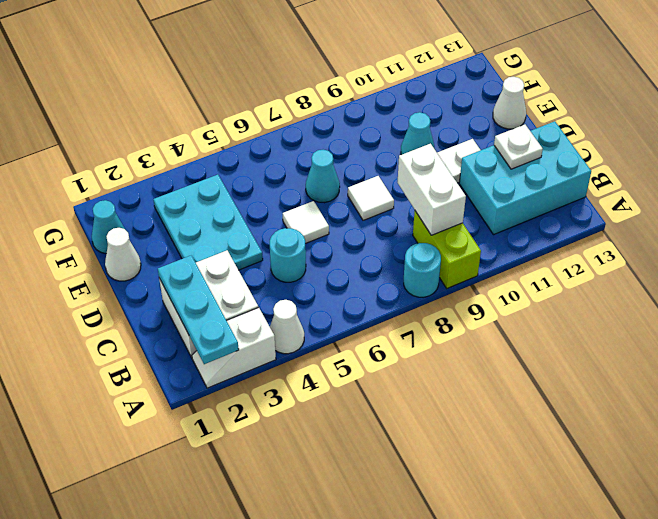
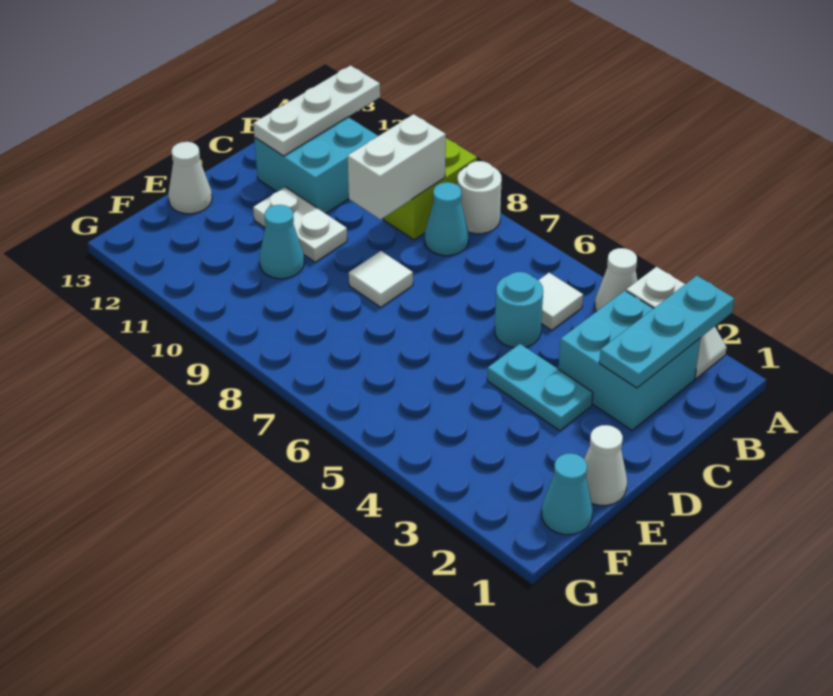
cyan 1x1 round brick [404,243,441,297] -> white 1x1 round brick [457,161,502,234]
white 2x2 brick [159,250,258,357] -> cyan 2x2 brick [558,291,701,430]
cyan 2x3 brick [459,121,591,234] -> cyan 2x2 brick [255,117,378,214]
white 1x1 plate [494,125,543,169] -> white 1x3 plate [253,66,380,156]
cyan 2x3 plate [153,175,263,270] -> cyan 1x2 plate [487,344,593,431]
white 1x1 tile [283,201,329,244] -> white 1x1 tile moved to [538,273,583,330]
cyan 1x1 cone [306,150,340,203] -> cyan 1x1 cone moved to [425,182,469,256]

